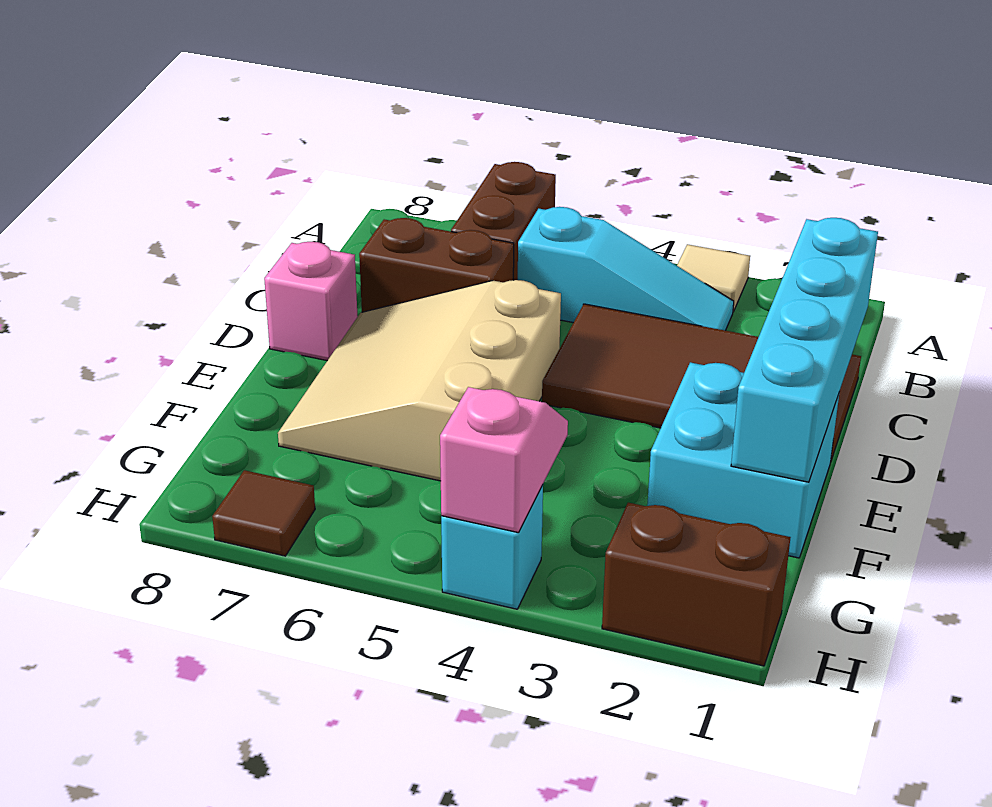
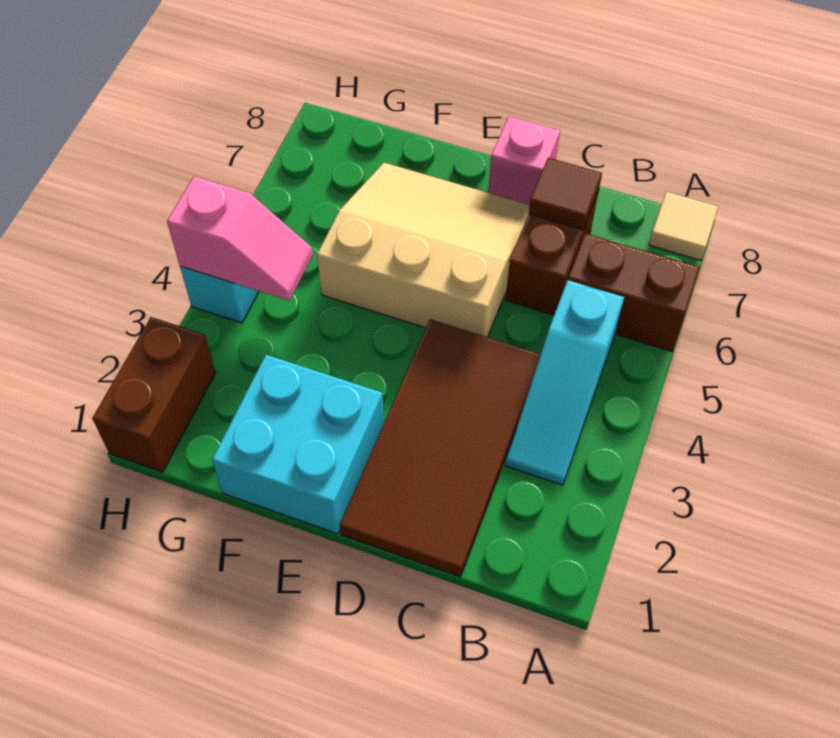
tan 1x1 tile [677,244,750,312] -> tan 1x1 tile moved to [649,192,718,260]
cyan 1x4 brick [731,218,878,482] -> none
brown 1x1 tile [212,470,315,556] -> brown 1x1 tile moved to [529,158,602,230]

